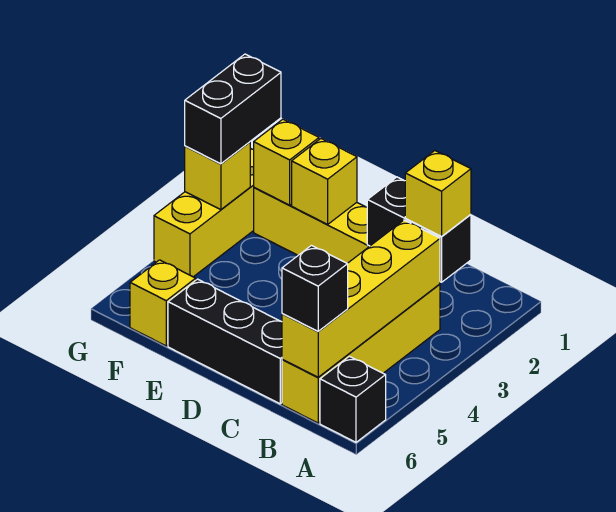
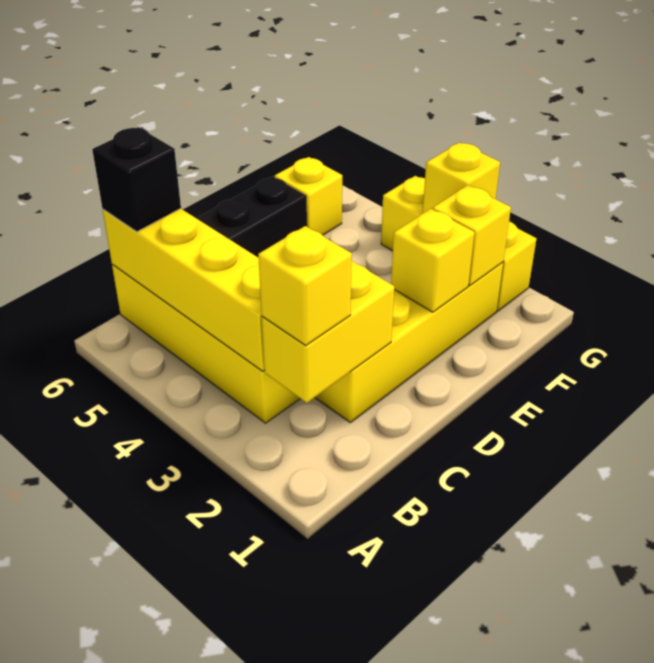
black 1x1 brick [320,356,386,442] -> none
black 1x2 brick [367,177,471,282] -> yellow 1x2 brick [262,261,394,403]
black 1x2 brick [185,54,281,164] -> none

